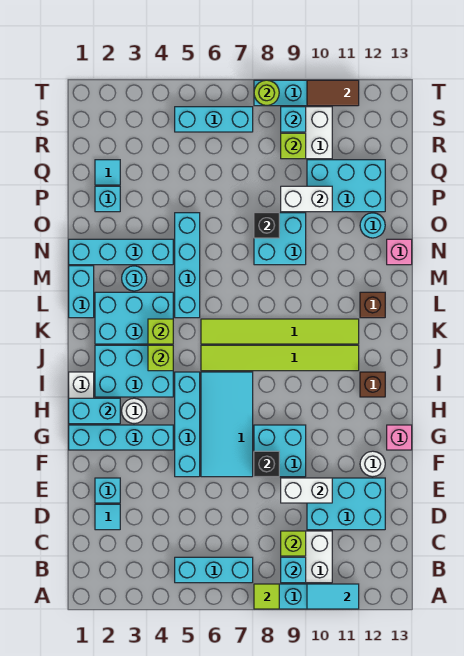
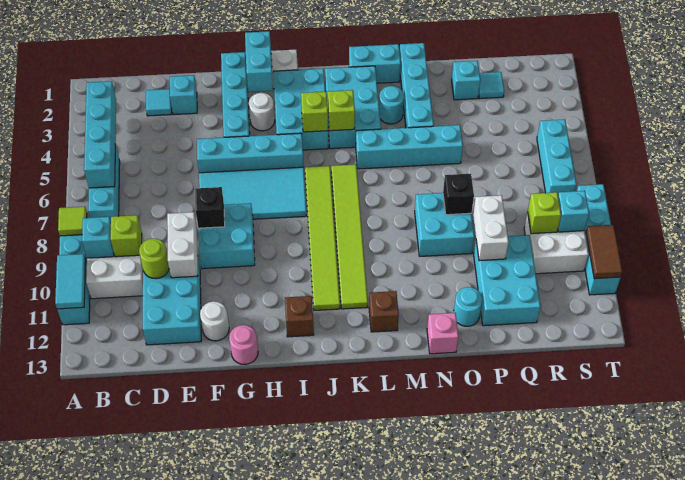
none -> cyan 1x4 brick [84,81,116,188]
pink 1x1 brick [387,425,412,450] -> pink 1x1 round brick [229,325,258,364]
lime 1x1 round brick [254,80,279,106] -> lime 1x1 round brick moved to [139,238,169,279]

